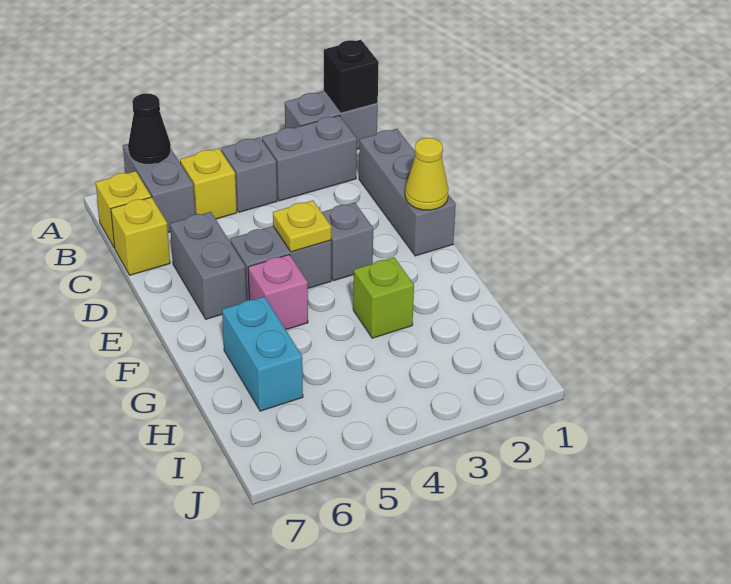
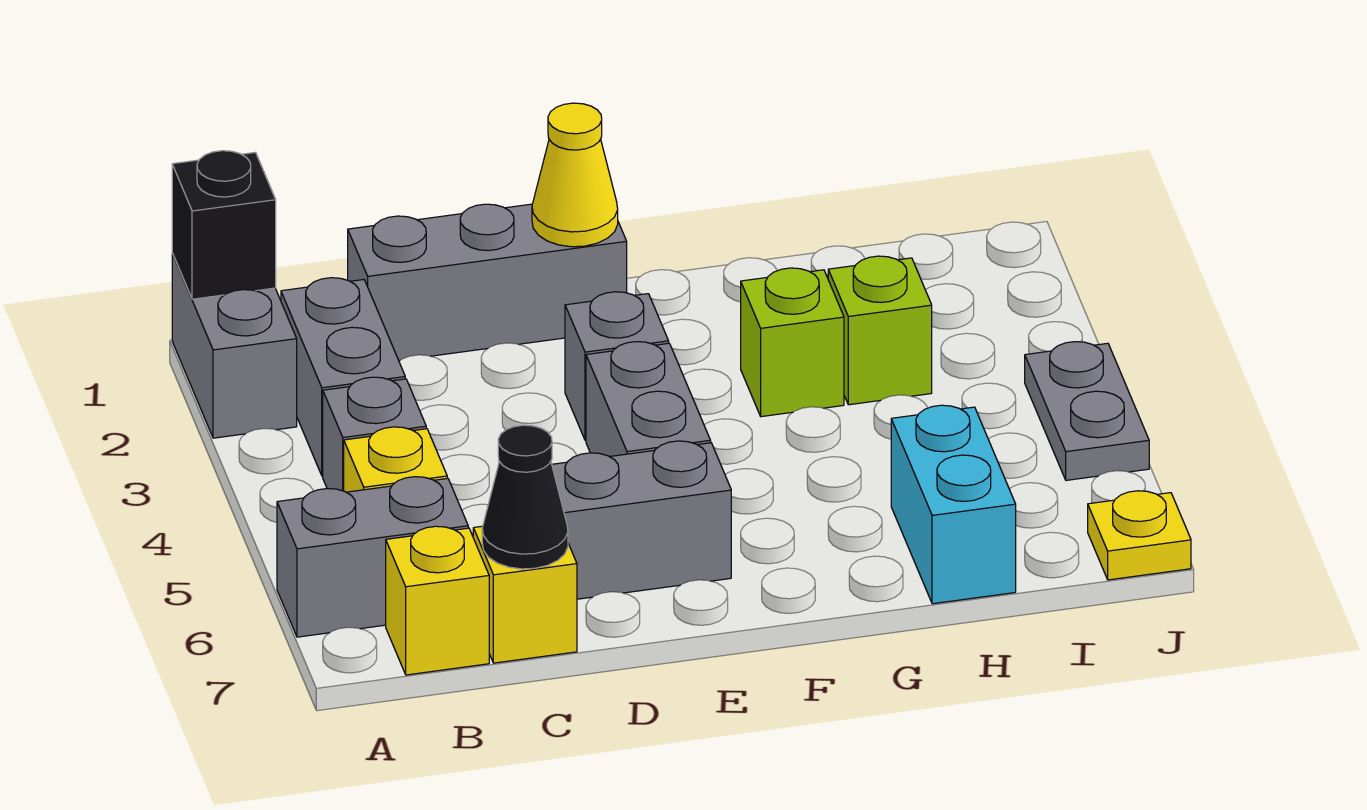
black 1x1 cone [128,93,171,164] -> black 1x1 cone moved to [482,425,568,569]
yellow 1x1 plate [273,200,331,252] -> yellow 1x1 plate moved to [1088,491,1191,580]
pink 1x1 brick [248,255,308,330] -> none
cyan 1x2 brick [222,297,303,411] -> cyan 1x2 brick turned to [891,405,1016,604]
none -> lime 1x1 brick [828,256,932,405]
none -> grey 1x2 plate [1025,342,1149,480]

